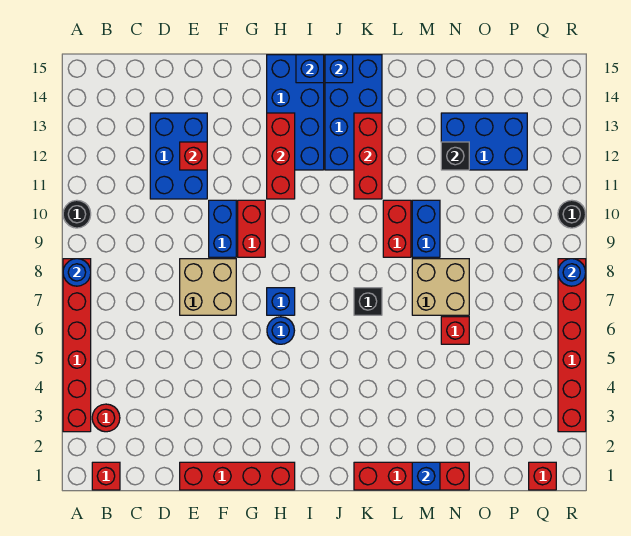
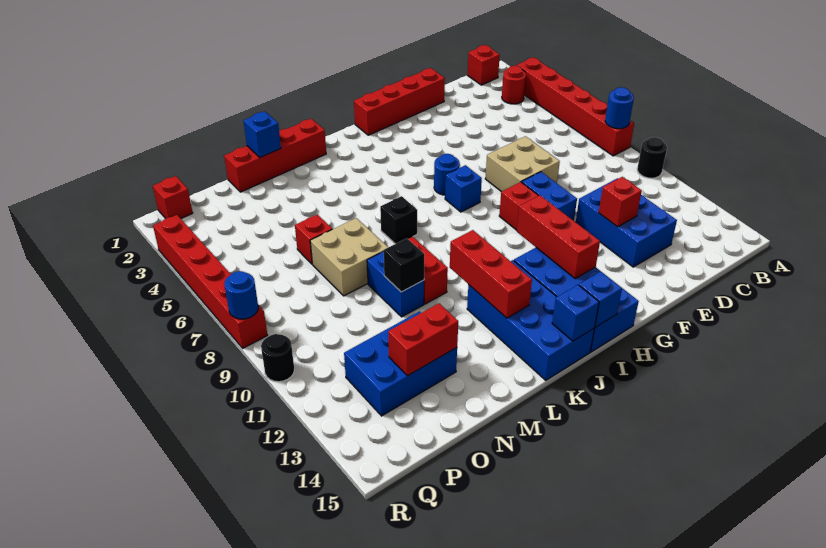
black 1x1 brick [441,142,469,170] -> black 1x1 brick moved to [384,238,424,292]
none -> red 1x2 brick [388,303,458,376]

